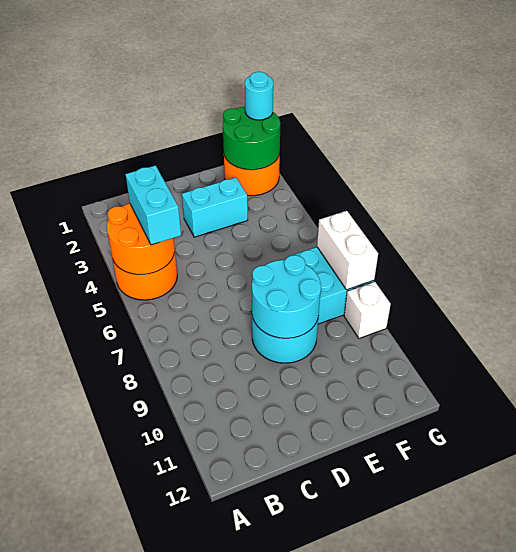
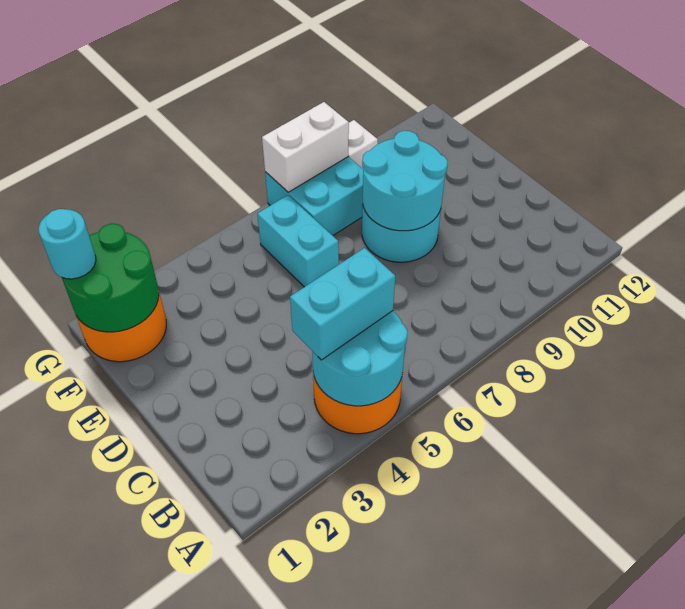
orange 2x2 round brick [107,203,175,275] -> cyan 2x2 round brick [312,311,407,406]
cyan 1x2 brick [182,178,248,237] -> cyan 1x2 brick moved to [257,195,339,287]

